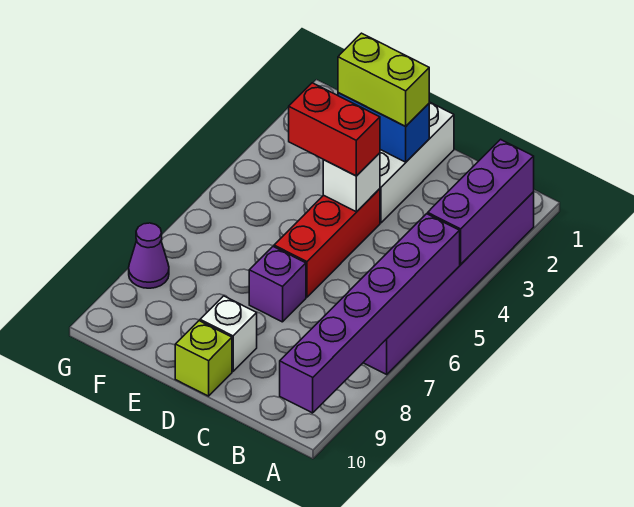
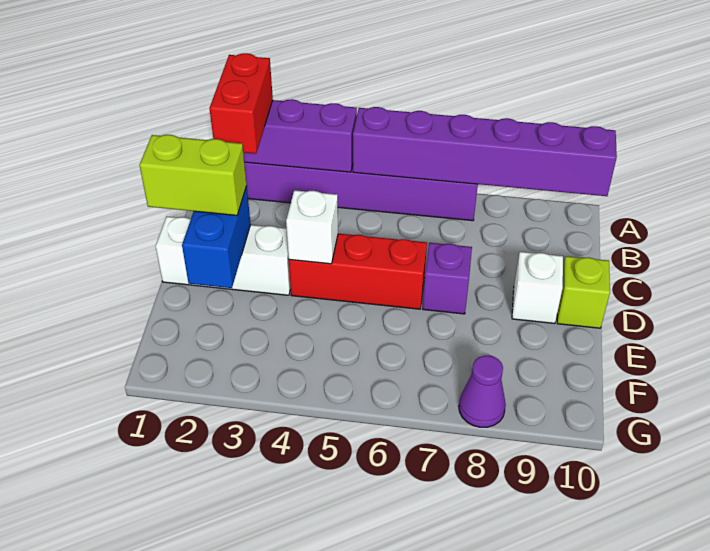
lime 1x2 brick [338,33,429,126] -> lime 1x2 brick turned to [140,135,247,215]
red 1x2 brick [289,83,380,176] -> red 1x2 brick moved to [209,53,273,154]

